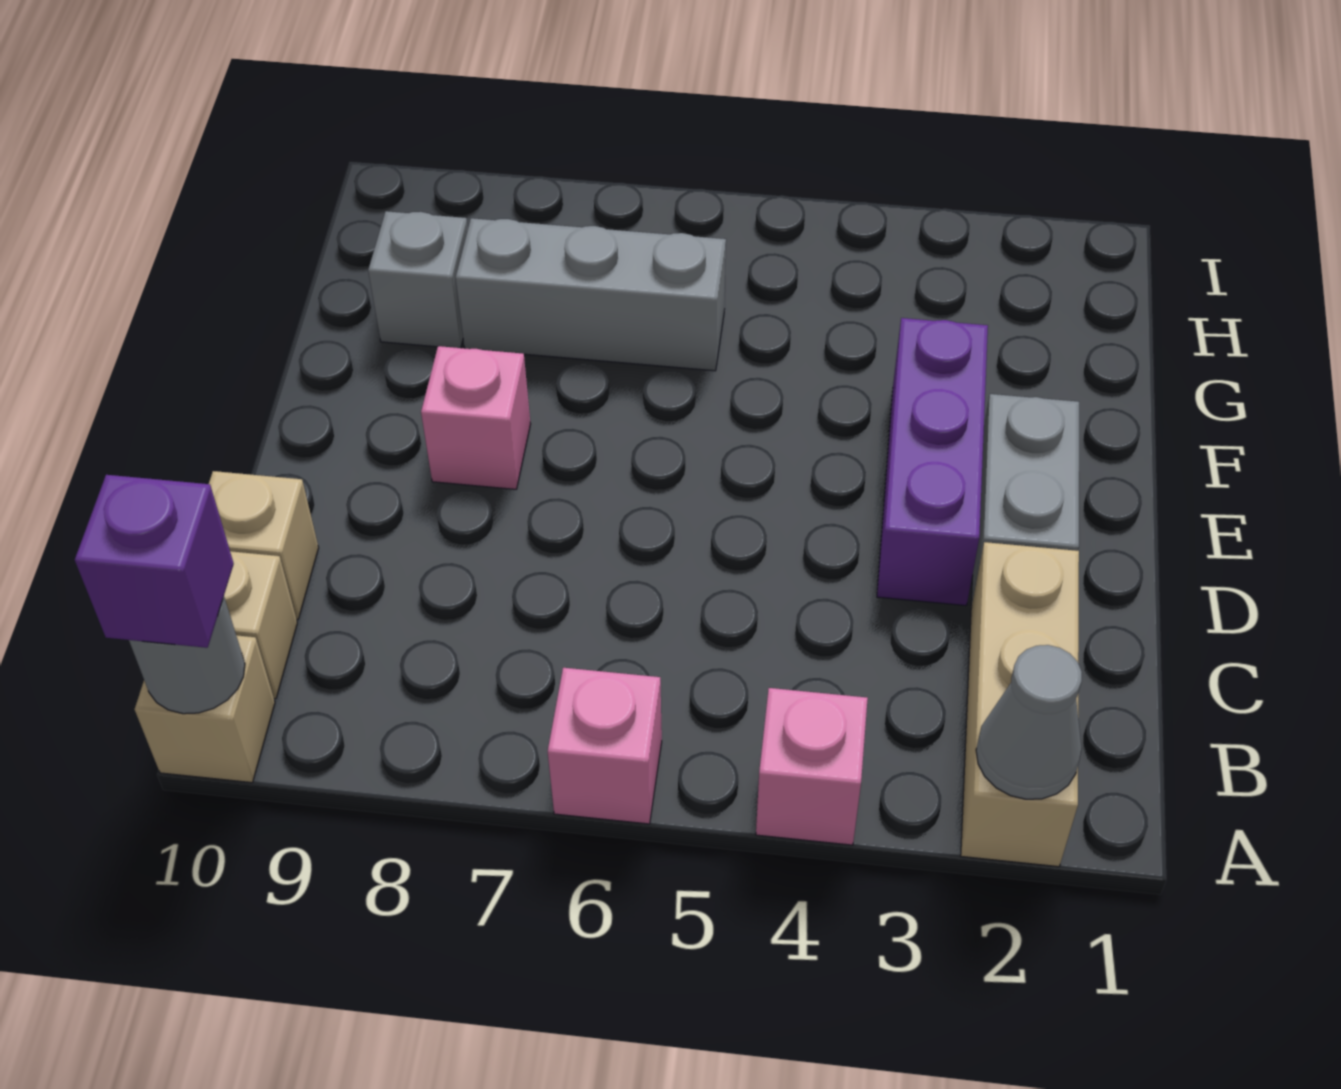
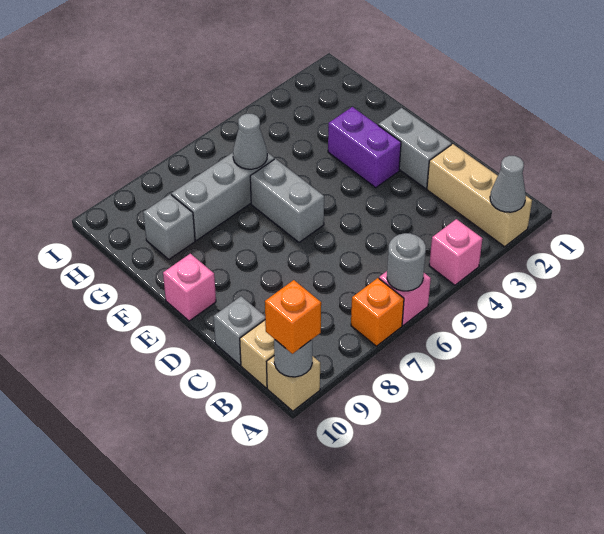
none -> grey 1x1 round brick [387,233,426,291]
none -> orange 1x1 brick [351,278,404,346]
purple 1x1 brick [75,475,234,648] -> orange 1x1 brick [265,280,321,354]
tan 1x1 brick [209,471,319,619] -> grey 1x1 brick [214,296,265,365]
purple 1x3 brick [877,318,988,606] -> purple 1x2 brick [328,107,401,188]
none -> grey 1x2 brick [250,159,324,242]
pink 1x1 brick [421,346,531,489] -> pink 1x1 brick moved to [163,254,216,321]
none -> grey 1x1 cone [233,114,267,169]

